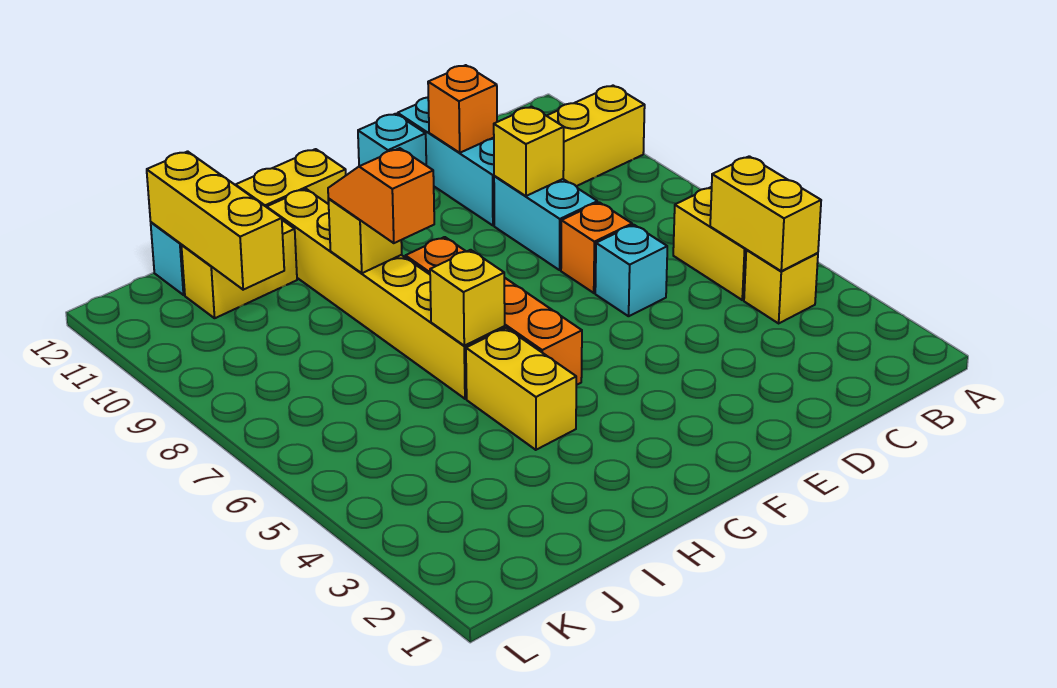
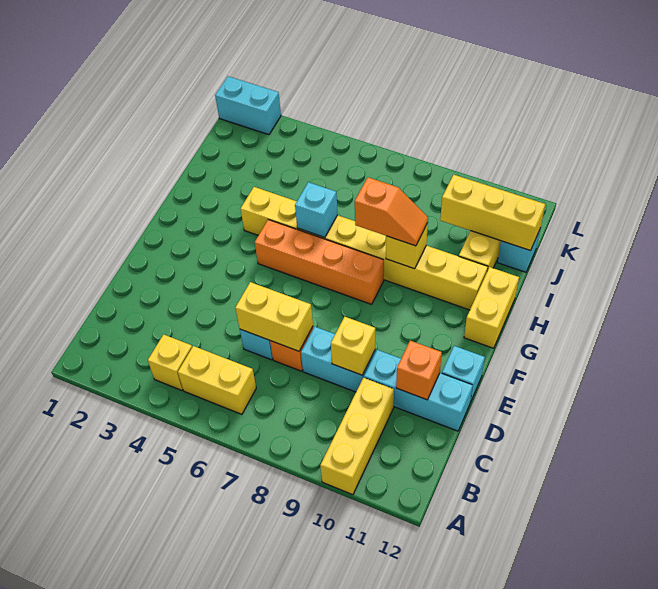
yellow 1x2 brick [710,156,821,271] -> yellow 1x2 brick moved to [235,282,313,351]
yellow 1x1 brick [430,250,505,346] -> cyan 1x1 brick [295,182,338,238]
none -> cyan 1x2 brick [215,76,281,135]

